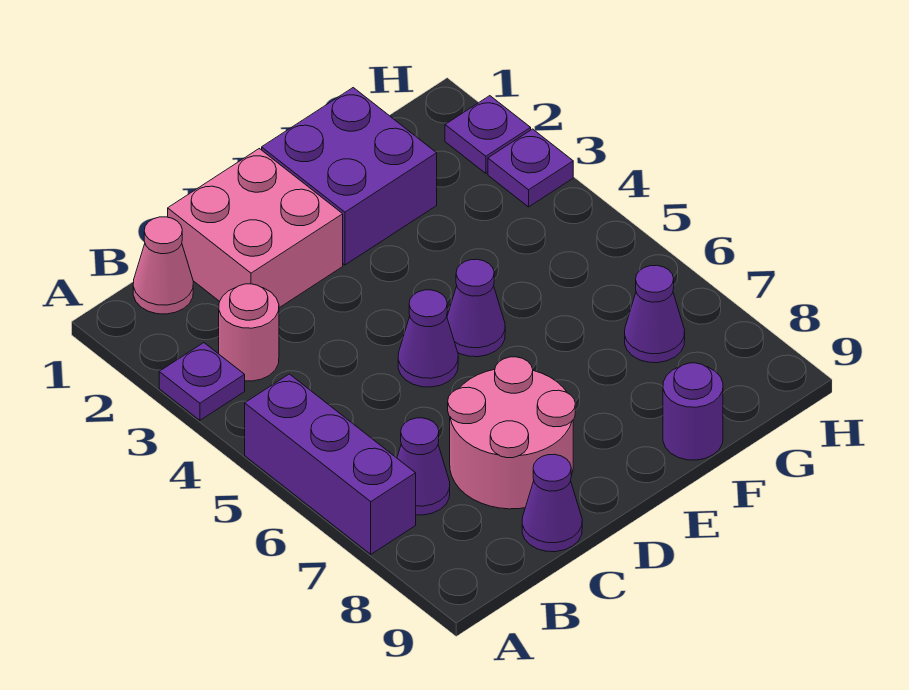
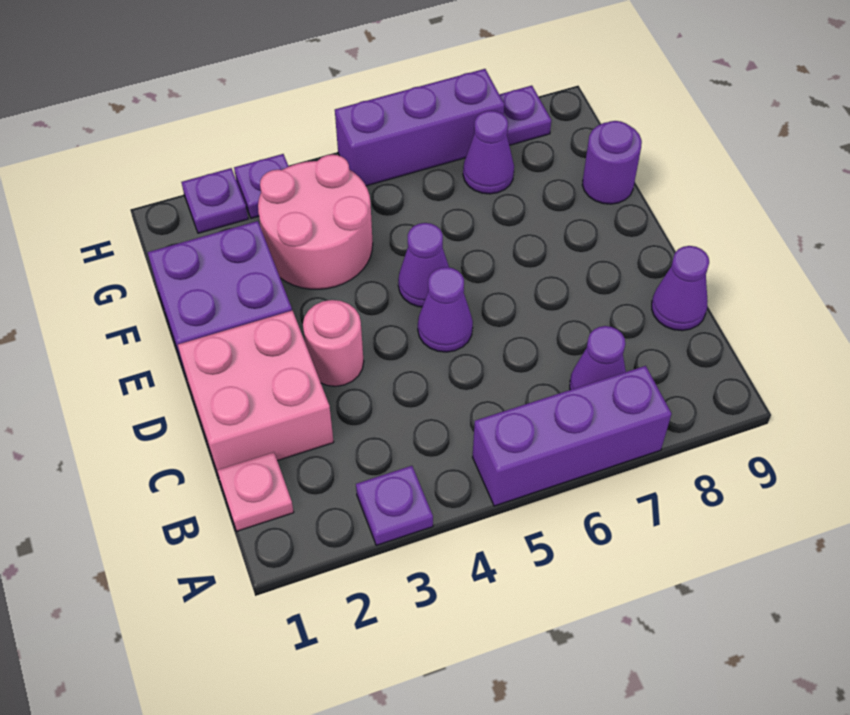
pink 1x1 cone [133,217,193,314] -> pink 1x1 plate [217,452,294,531]
pink 1x1 round brick [219,284,279,381] -> pink 1x1 round brick moved to [303,300,364,386]
pink 2x2 round brick [448,357,575,509] -> pink 2x2 round brick moved to [258,154,373,289]
none -> purple 1x3 brick [335,69,504,186]
none -> purple 1x1 plate [499,86,551,145]

